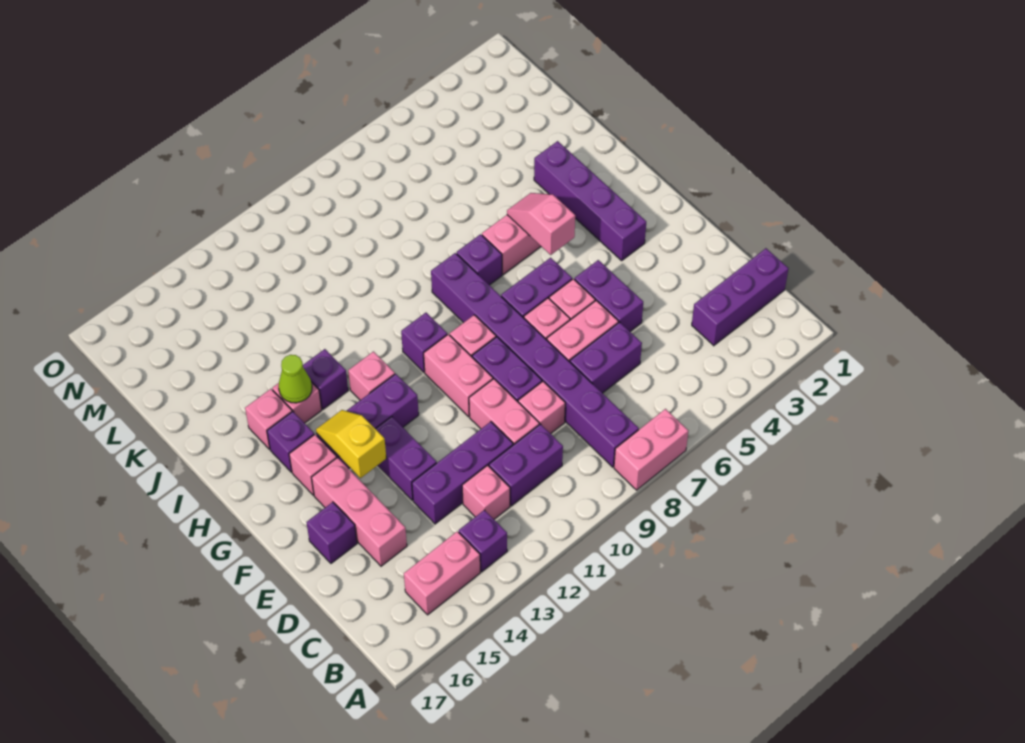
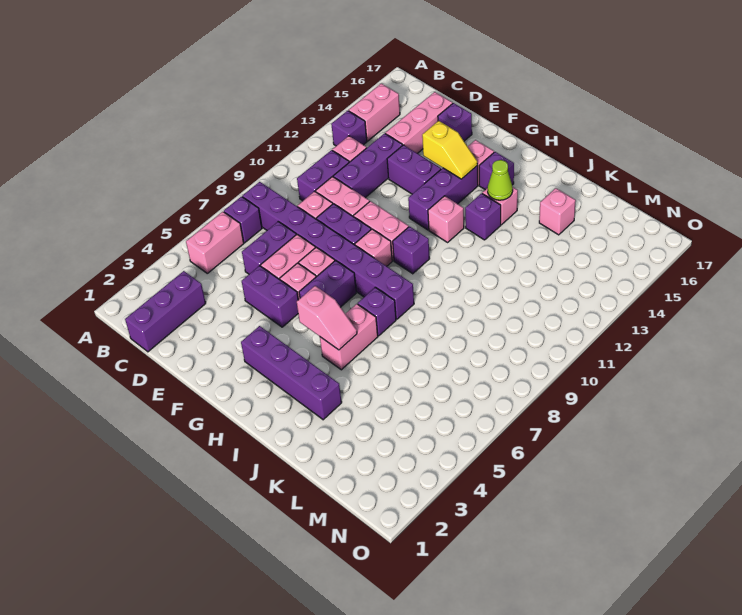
pink 1x2 brick [614,409,688,490] -> pink 1x2 brick moved to [186,212,244,273]
none -> purple 1x1 brick [224,197,262,243]
pink 1x3 brick [312,458,407,566] -> pink 1x3 brick turned to [385,92,453,153]
pink 1x1 brick [245,389,292,449] -> pink 1x1 brick moved to [539,188,576,235]

